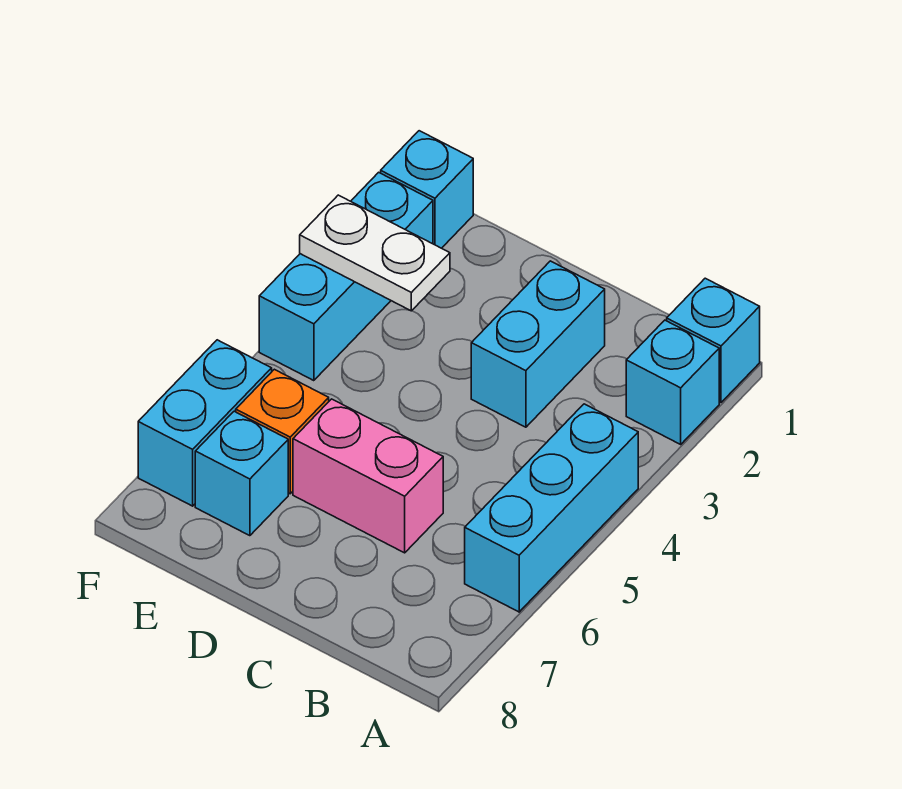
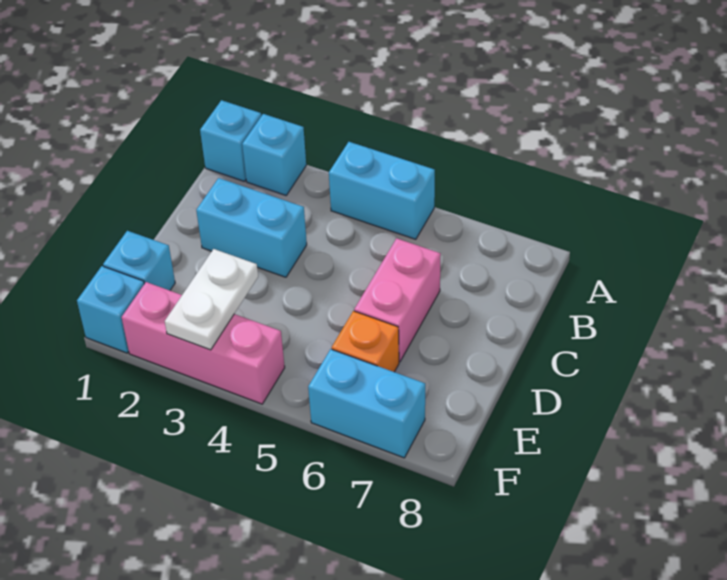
cyan 1x3 brick [465,404,638,612] -> cyan 1x2 brick [329,142,435,239]
cyan 1x1 brick [195,411,288,536] -> cyan 1x1 brick moved to [103,231,175,290]
cyan 1x3 brick [259,172,433,381] -> pink 1x3 brick [122,282,285,404]

